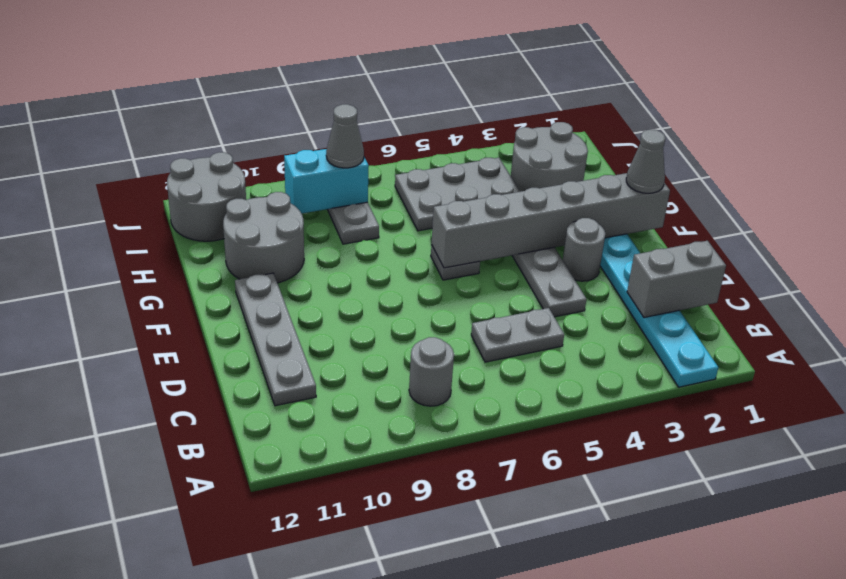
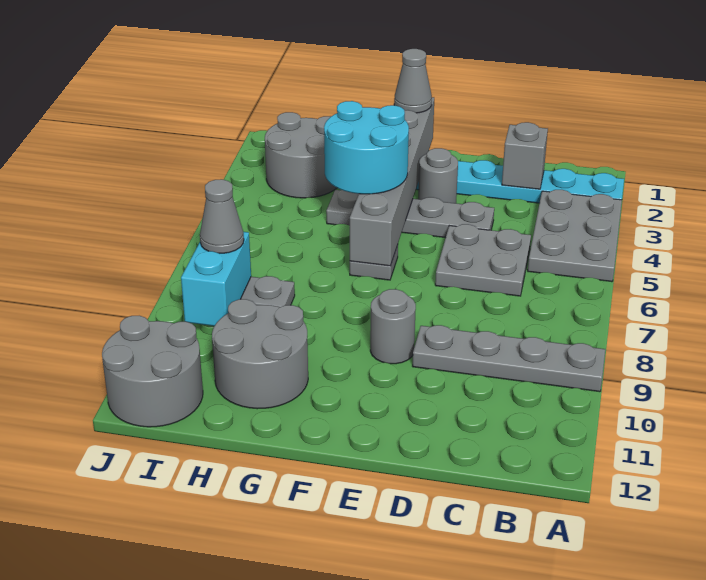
grey 1x1 round brick [409,337,454,406] -> grey 1x1 round brick moved to [370,289,416,364]
grey 1x2 brick [627,241,726,318] -> grey 1x1 brick [502,122,548,189]
grey 1x2 plate [471,308,564,362] -> grey 2x2 plate [435,224,531,296]
grey 1x4 plate [235,273,316,406] -> grey 1x4 plate moved to [413,325,605,392]
none -> cyan 2x2 round brick [324,101,409,194]
grey 2x3 plate [395,158,520,231] -> grey 2x3 plate moved to [528,190,622,282]

